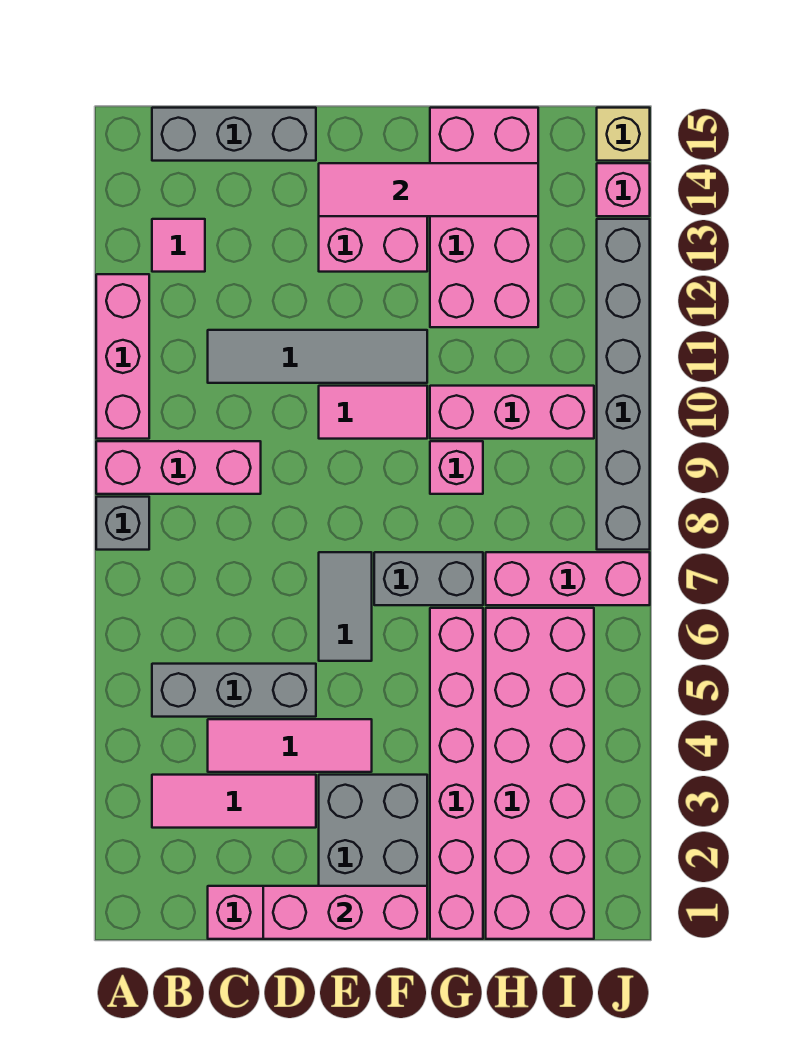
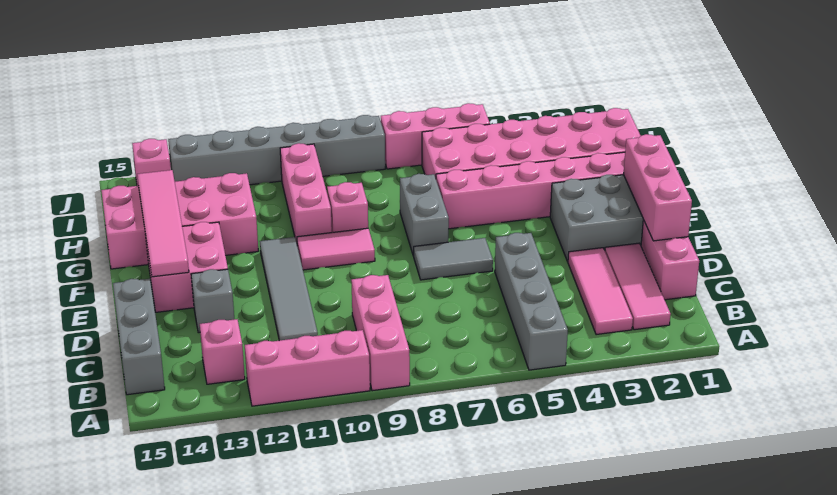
grey 1x1 brick [96,497,149,550] -> grey 1x1 brick moved to [191,269,234,333]
grey 1x3 brick [152,664,316,717] -> grey 1x4 brick [495,233,568,370]
pink 1x1 tile [152,219,205,272] -> pink 1x1 brick [200,319,245,384]
pink 1x3 tile [208,719,372,772] -> pink 1x3 tile moved to [605,243,671,330]
pink 1x2 tile [319,386,427,439] -> pink 1x2 tile turned to [297,228,375,270]
pink 1x3 brick [486,552,650,605] -> pink 1x3 brick turned to [381,103,490,169]
tan 1x1 brick [597,108,650,161] -> none

